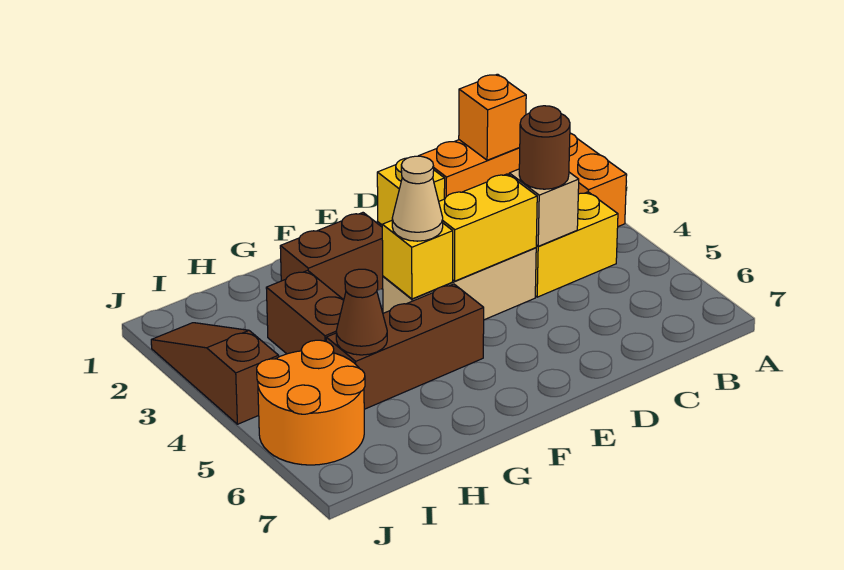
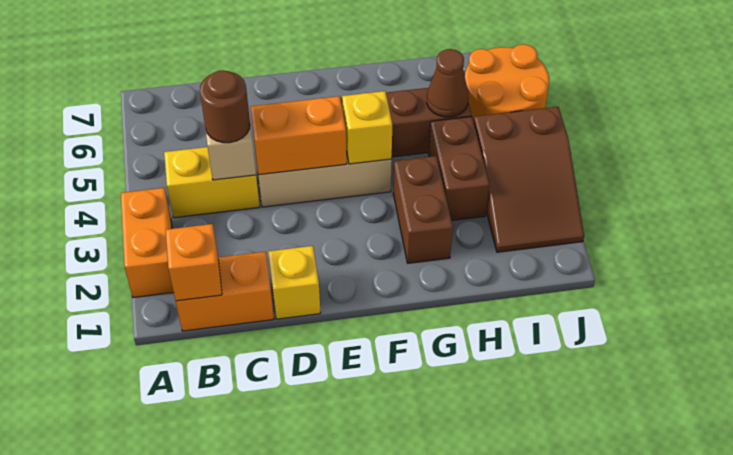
yellow 1x2 brick [439,174,537,281] -> orange 1x2 brick [250,96,347,175]
brown 1x2 brick [280,213,383,300] -> brown 1x2 brick turned to [393,156,453,263]
tan 1x1 cone [392,156,443,241] -> none
brown 1x3 slope [151,323,279,424] -> brown 2x3 slope [474,107,584,252]

